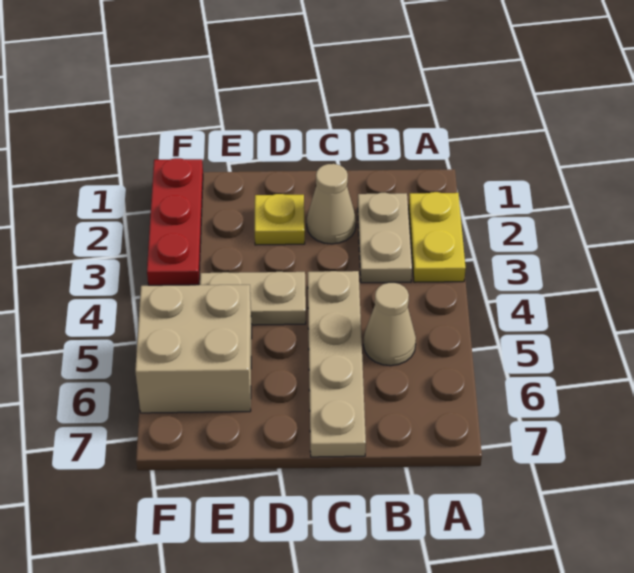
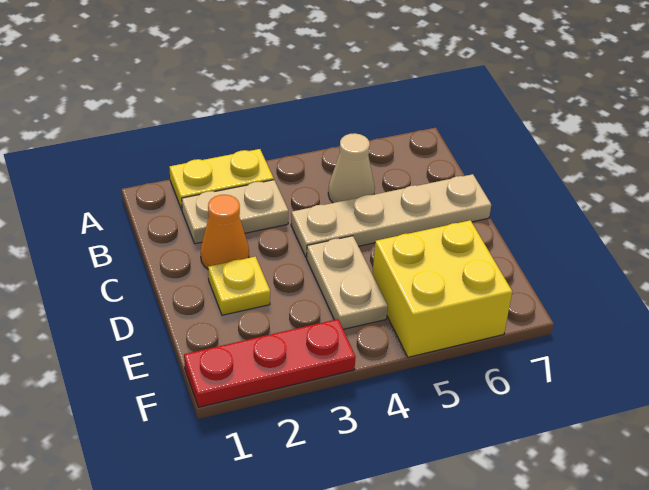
tan 1x1 cone [307,164,356,244] -> orange 1x1 cone [200,195,249,269]
tan 2x2 brick [135,285,252,413] -> yellow 2x2 brick [372,220,512,357]

